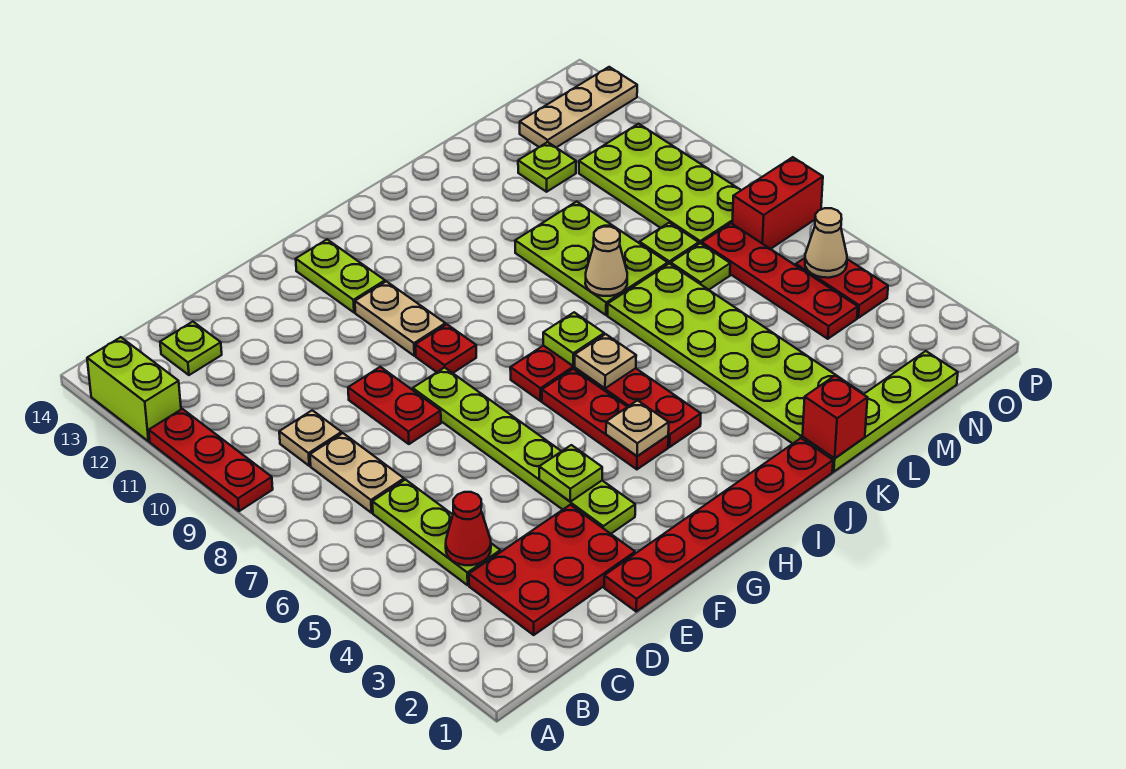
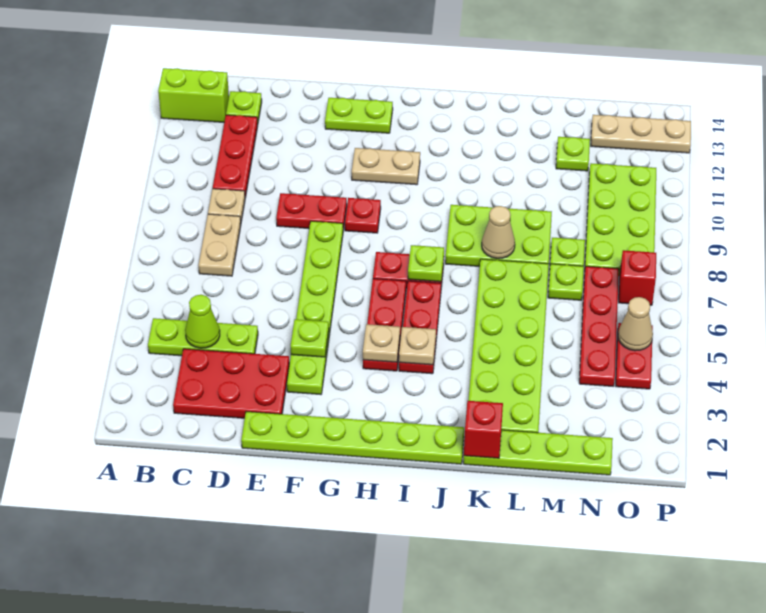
red 1x3 plate [149,409,273,511] -> red 1x3 plate moved to [213,115,258,198]
lime 1x2 brick [87,337,181,441] -> lime 1x2 brick turned to [158,68,229,122]
lime 1x3 plate [372,480,500,585] -> lime 1x3 plate turned to [148,318,258,356]
red 1x1 cone [446,492,491,565] -> lime 1x1 cone [185,295,220,348]
red 1x6 plate [604,438,833,612] -> lime 1x6 plate [241,411,464,464]
red 1x2 plate [348,367,441,444] -> red 1x2 plate turned to [276,193,347,230]
tan 1x2 plate [355,281,445,356] -> tan 1x2 plate turned to [352,148,420,185]
lime 1x2 plate [296,240,385,312] -> lime 1x2 plate turned to [325,98,393,133]
tan 1x1 plate [575,334,636,388] -> tan 1x1 plate moved to [399,327,436,365]
lime 2x3 plate [515,202,668,315] -> lime 2x3 plate turned to [445,205,552,266]
red 1x2 brick [732,157,823,249] -> red 1x1 brick [619,250,656,305]

